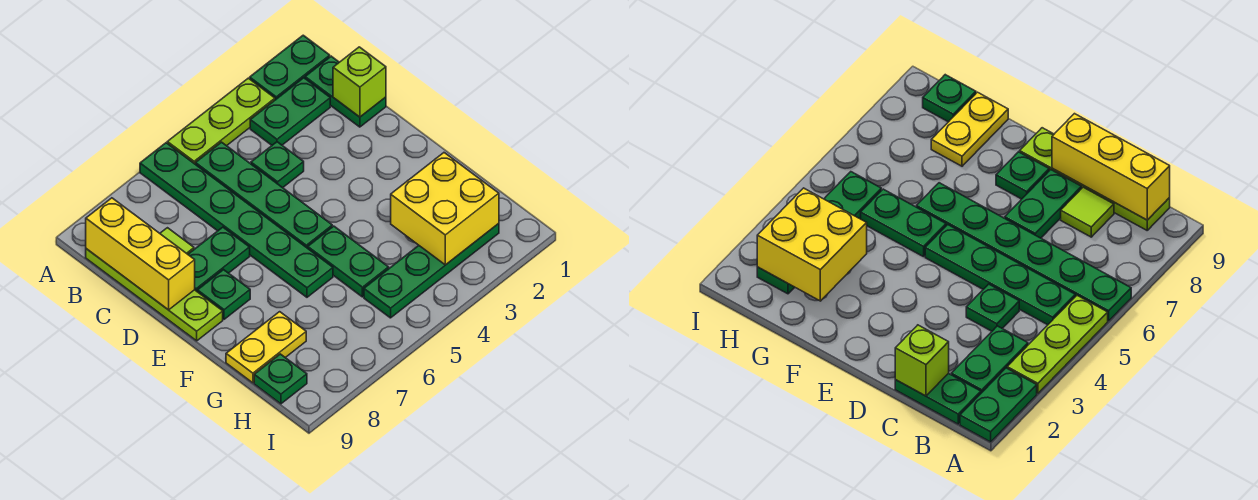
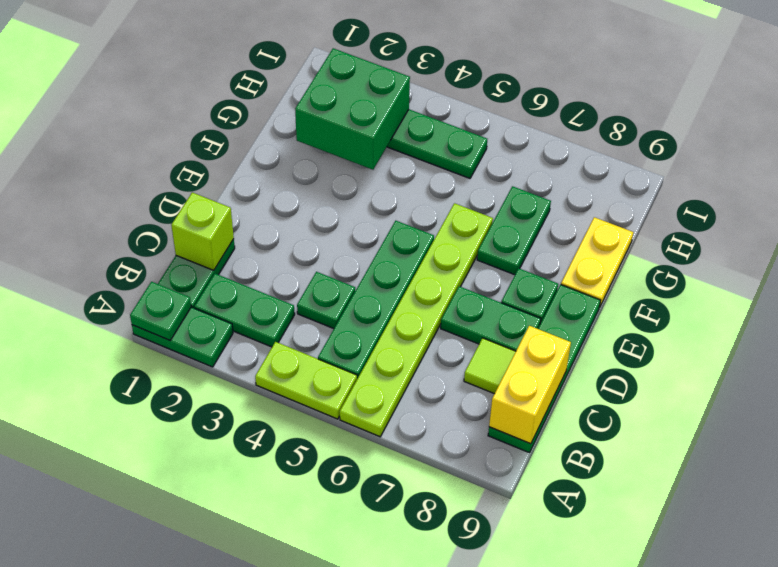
lime 1x3 plate [167,78,275,164] -> lime 1x2 plate [255,342,357,419]
green 1x6 plate [140,143,333,297] -> lime 1x6 plate [340,203,493,437]
lime 1x4 plate [86,249,223,341] -> green 1x4 plate [488,285,600,453]
yellow 1x3 brick [86,198,195,310] -> yellow 1x2 brick [489,326,571,444]
green 1x2 plate [308,226,389,297] -> green 1x2 plate moved to [477,186,551,275]
yellow 2x2 brick [391,153,499,265] -> green 2x2 brick [295,48,410,170]
yellow 1x2 plate [226,312,306,383] -> yellow 1x2 plate turned to [561,217,633,307]
green 1x1 plate [254,354,307,404] -> green 1x1 plate moved to [130,282,191,340]

